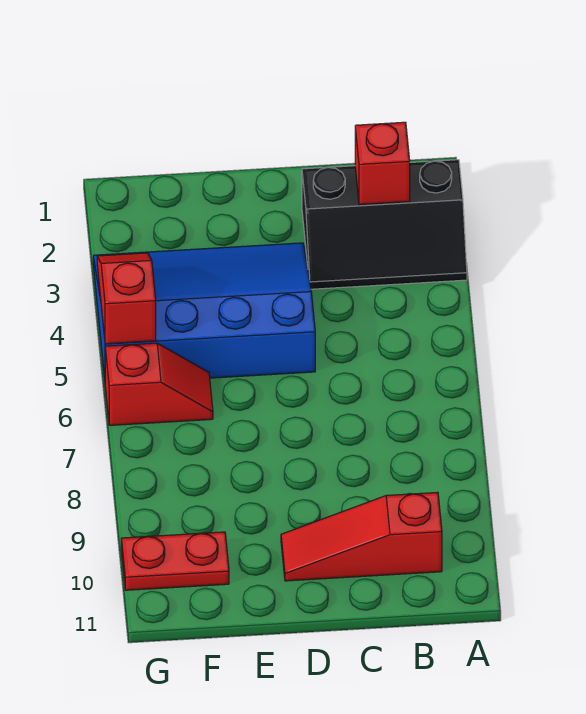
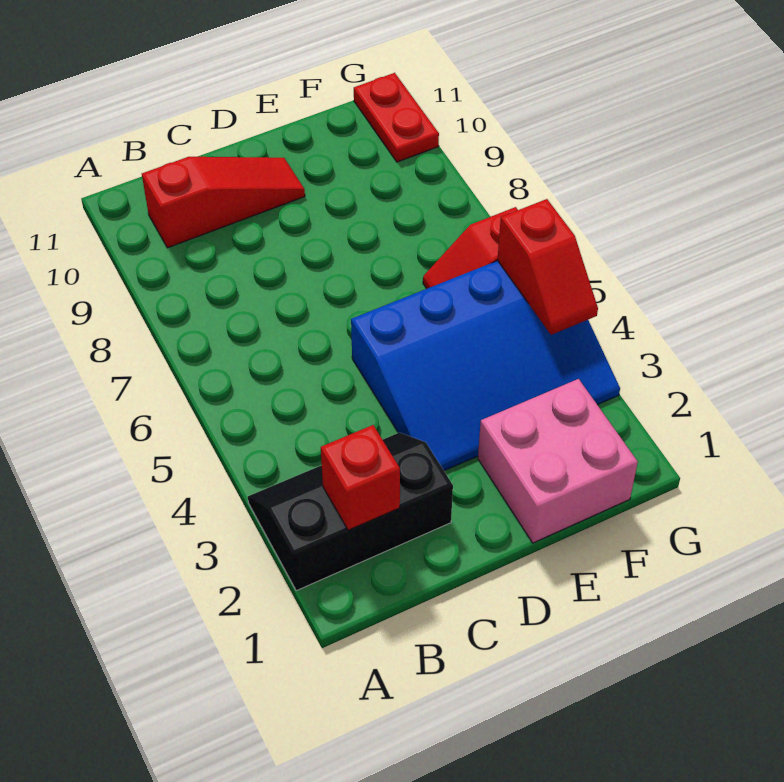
none -> pink 2x2 brick [478,379,638,543]
red 1x2 plate [121,532,229,590] -> red 1x2 plate turned to [354,73,439,162]

